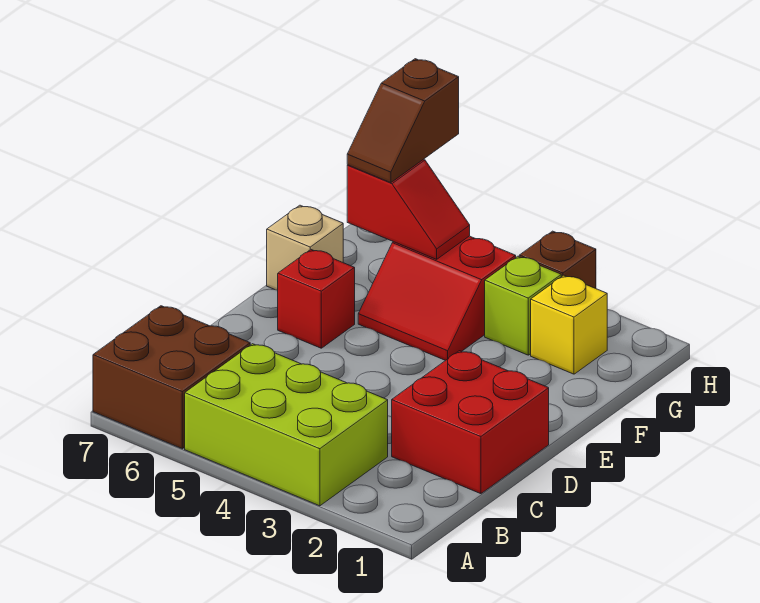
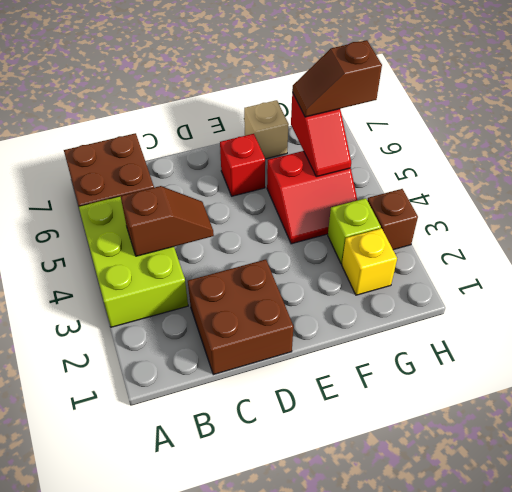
none -> brown 1x2 slope [121,186,214,256]
red 2x2 brick [392,351,549,494] -> brown 2x2 brick [188,260,294,375]
red 2x2 slope [358,236,516,360] -> red 2x2 slope turned to [267,151,357,244]

